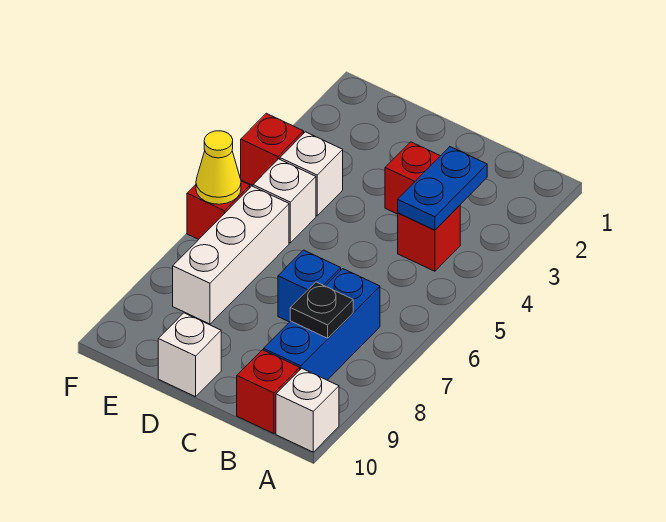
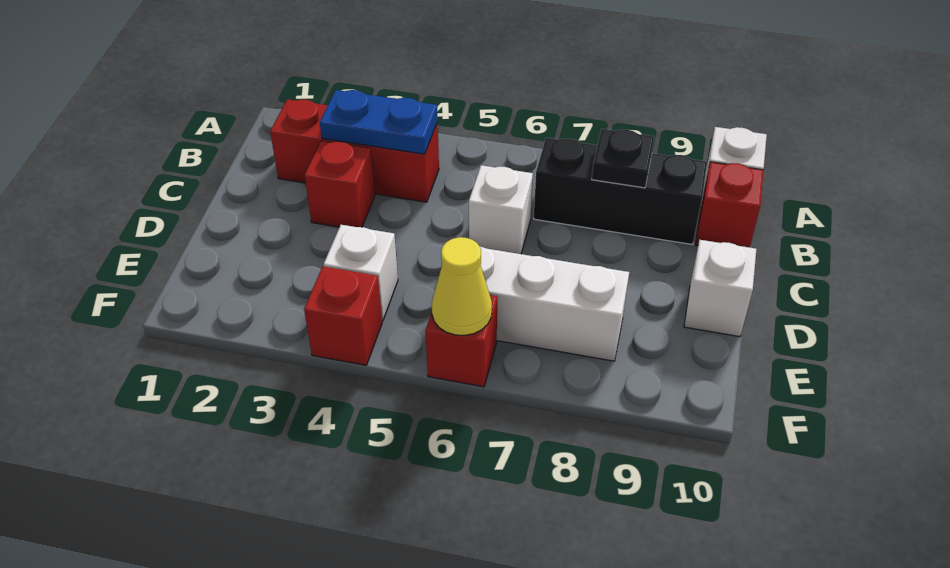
red 1x1 brick [398,205,460,271] -> red 1x3 brick [270,99,439,202]
blue 1x3 brick [264,269,380,380] -> black 1x3 brick [534,138,707,245]
blue 1x1 brick [278,250,341,322] -> none
white 1x1 brick [253,159,316,243] -> white 1x1 brick moved to [469,165,533,254]

